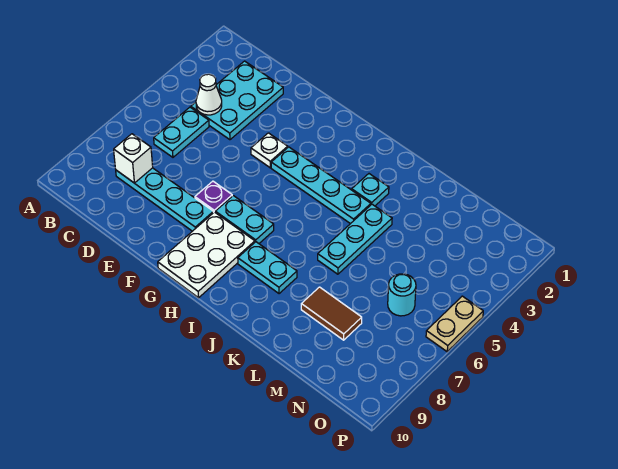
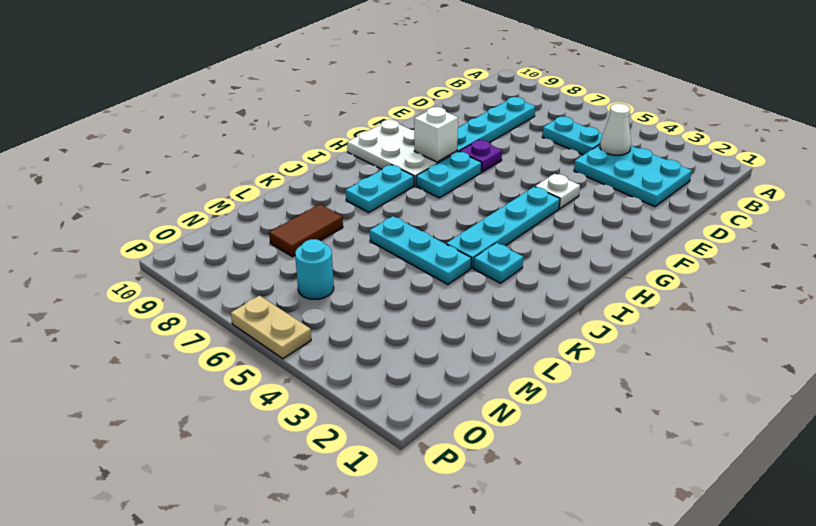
white 1x1 brick [114,134,153,183] -> white 1x1 brick moved to [414,107,458,162]

